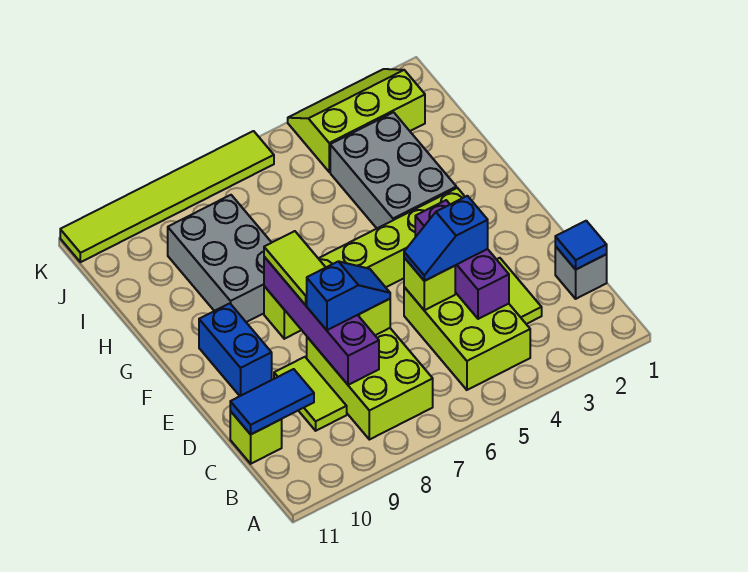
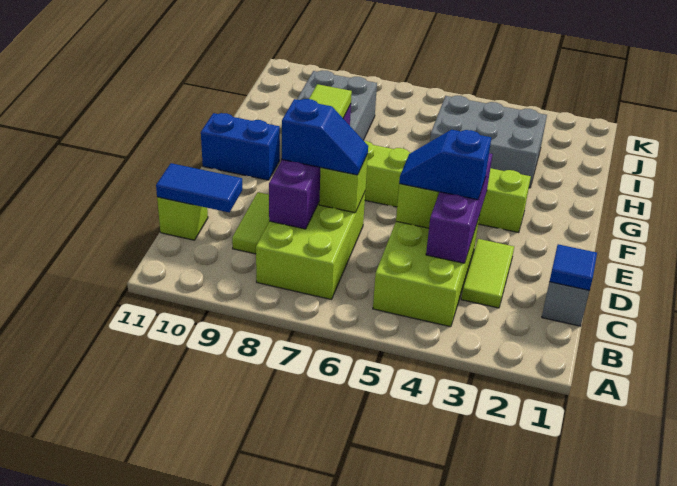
blue 1x2 brick [199,303,272,396] -> blue 1x2 brick turned to [201,113,280,180]
grey 2x3 brick [330,112,456,228] -> grey 2x3 brick turned to [430,96,547,188]
lime 2x3 slope [288,69,425,172] -> none
lime 1x6 tile [60,131,274,262] -> none

